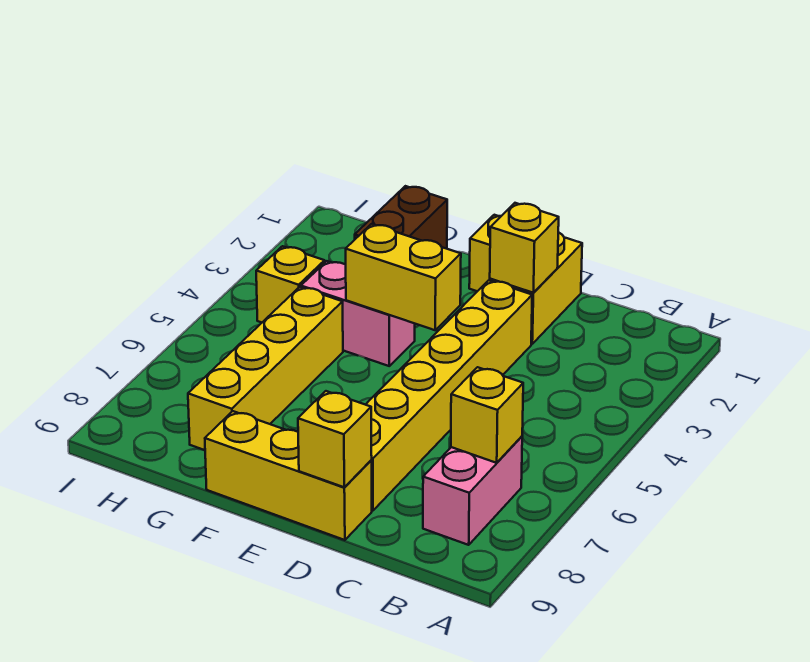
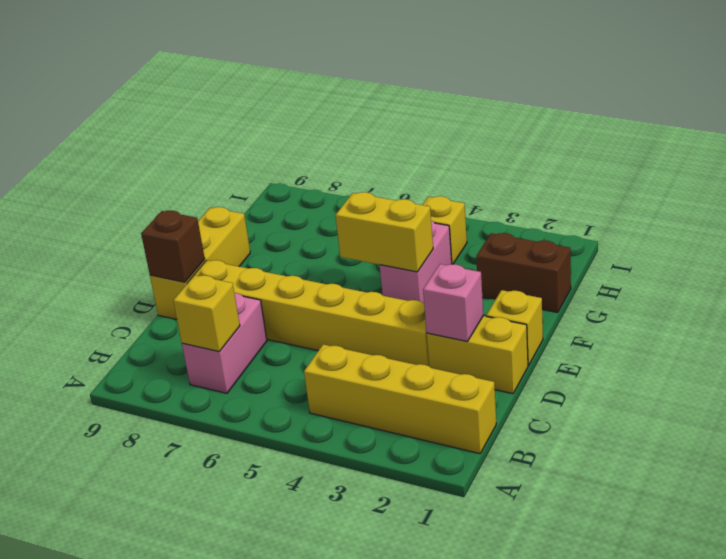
pink 1x2 brick [423,436,522,545] -> pink 1x2 brick turned to [182,293,267,393]
yellow 1x1 brick [490,203,559,293] -> pink 1x1 brick [423,264,483,342]
yellow 1x1 brick [298,391,372,487] -> brown 1x1 brick [141,211,205,282]
yellow 1x2 brick [346,224,461,330] -> yellow 1x2 brick turned to [335,192,433,272]
yellow 1x4 brick [188,287,343,450] -> yellow 1x4 brick moved to [304,344,496,454]

